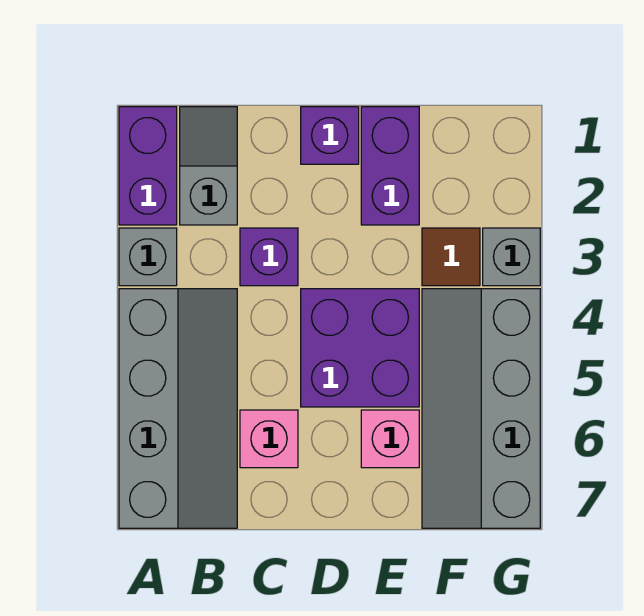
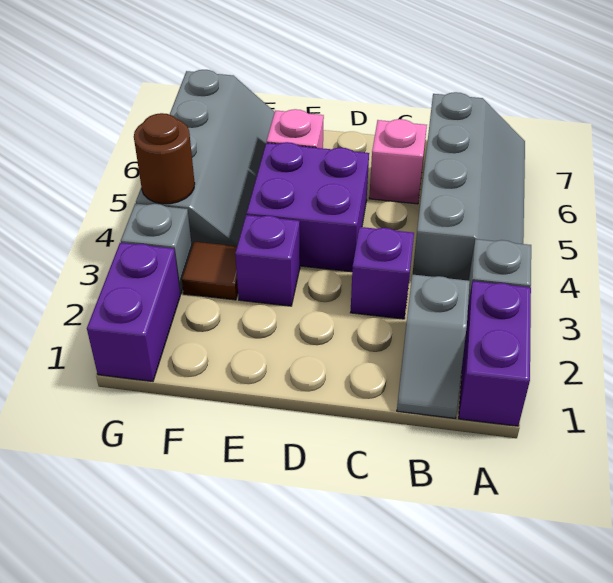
grey 2x4 slope [119,289,237,528] -> grey 2x4 slope turned to [413,92,525,280]
purple 1x1 brick [301,107,359,164] -> purple 1x1 brick moved to [235,215,300,306]
purple 1x2 brick [361,107,419,225] -> purple 1x2 brick moved to [87,243,180,381]
none -> brown 1x1 round brick [134,113,195,204]

